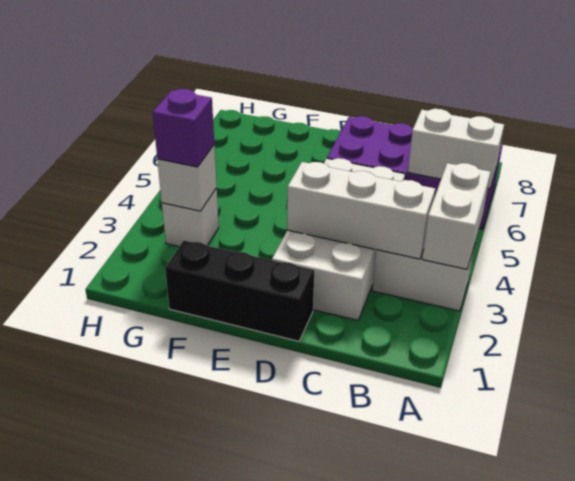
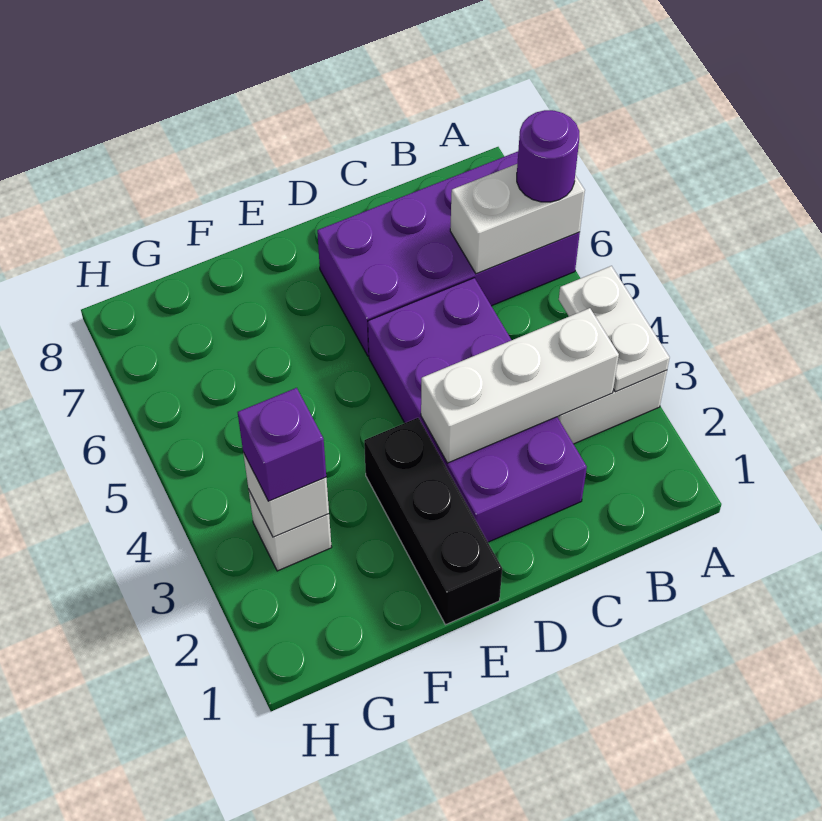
white 1x2 brick [422,163,490,269] -> white 1x2 plate [559,266,670,392]
none -> purple 1x1 round brick [517,110,579,202]
white 2x4 brick [272,158,405,320] -> purple 2x4 brick [368,278,587,542]
black 1x3 brick [165,240,314,341] -> black 1x3 brick turned to [364,418,502,625]

